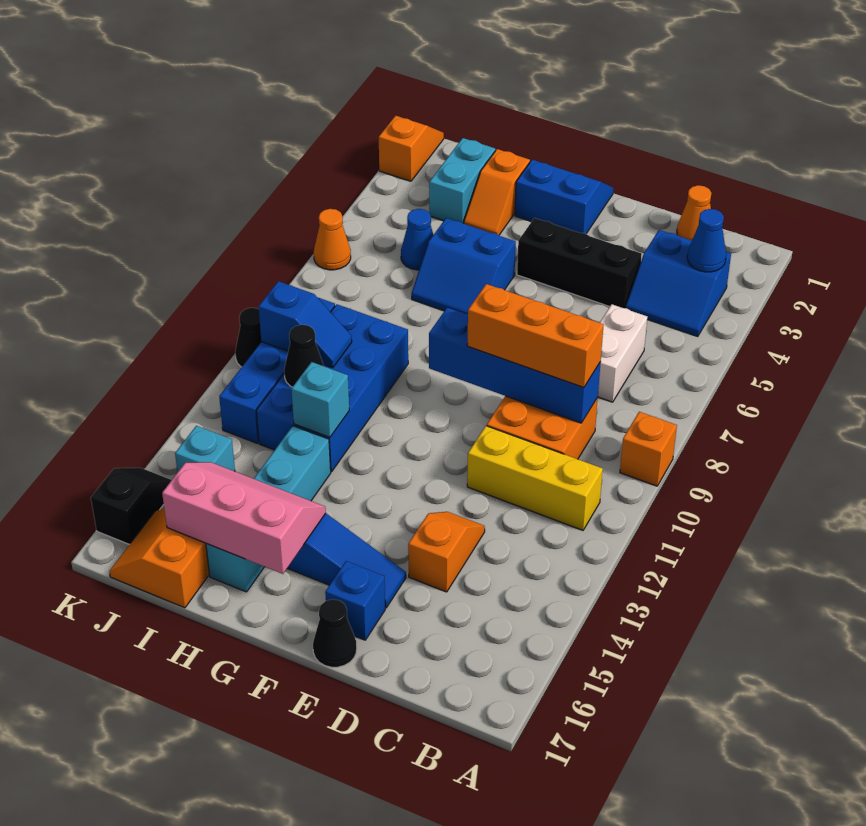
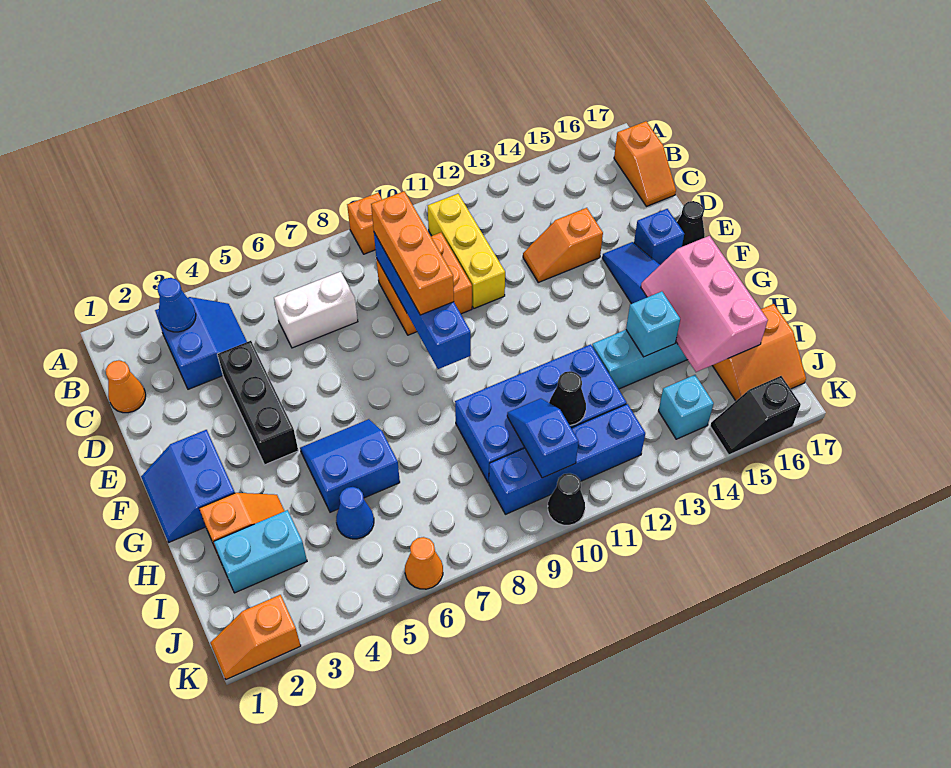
none -> orange 1x2 slope [614,121,676,206]
blue 2x2 slope [411,218,516,315] -> blue 2x2 slope turned to [300,419,400,512]
cyan 1x1 brick [291,362,349,437] -> cyan 1x1 brick moved to [626,291,680,357]

